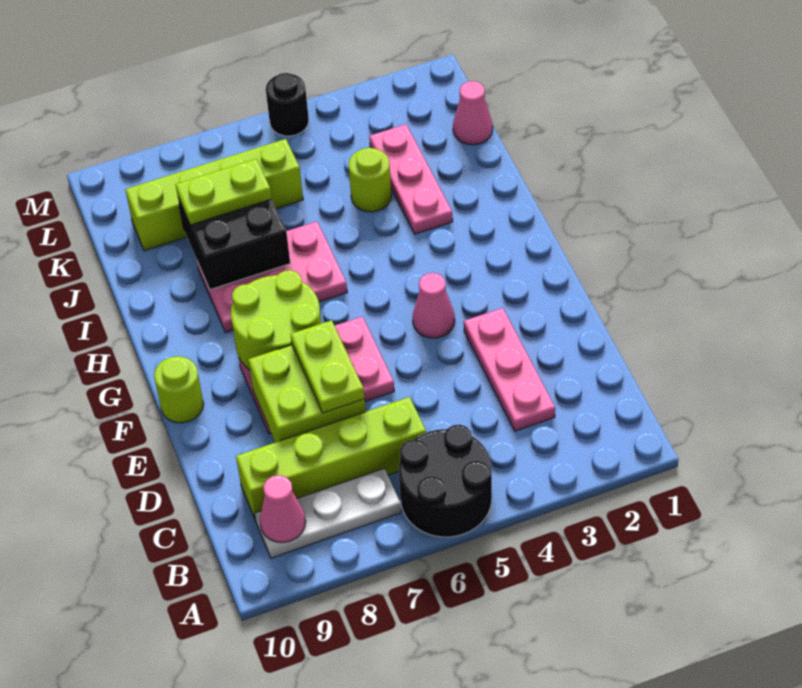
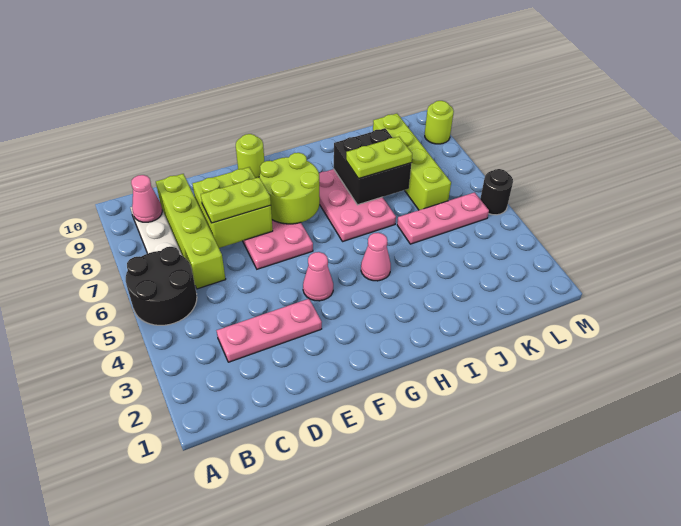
pink 1x3 plate [369,124,453,234] -> pink 1x3 plate moved to [397,192,489,244]
lime 1x1 round brick [349,148,391,212] -> lime 1x1 round brick moved to [425,101,454,144]
lime 1x2 plate [176,159,272,225] -> lime 1x2 plate turned to [346,137,412,179]
pink 1x1 cone [453,81,493,145] -> pink 1x1 cone moved to [361,233,391,281]

